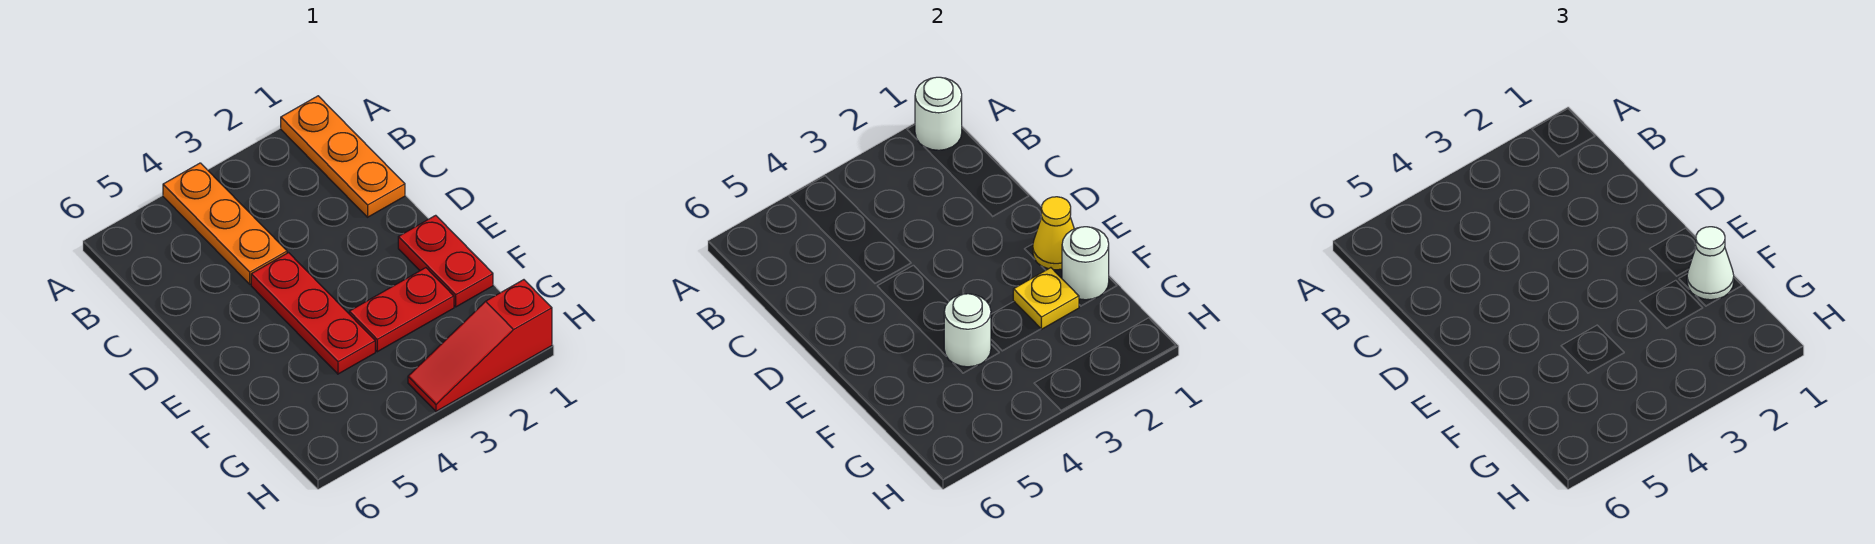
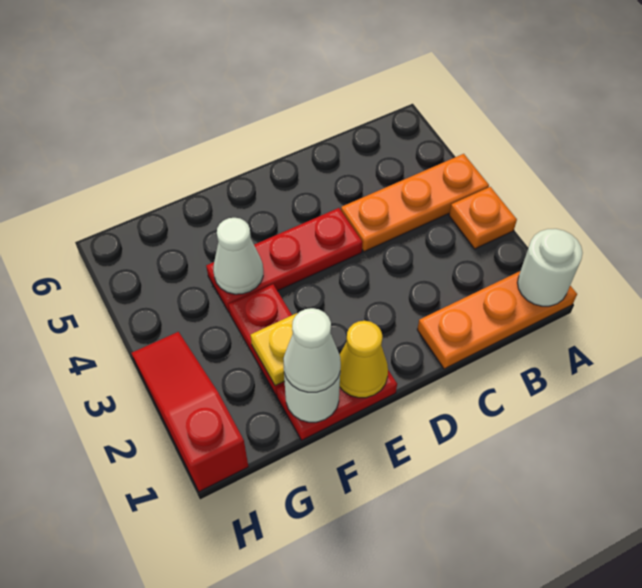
none -> orange 1x1 plate [449,187,517,249]
white 1x1 round brick [944,294,991,367] -> white 1x1 cone [213,218,263,294]

